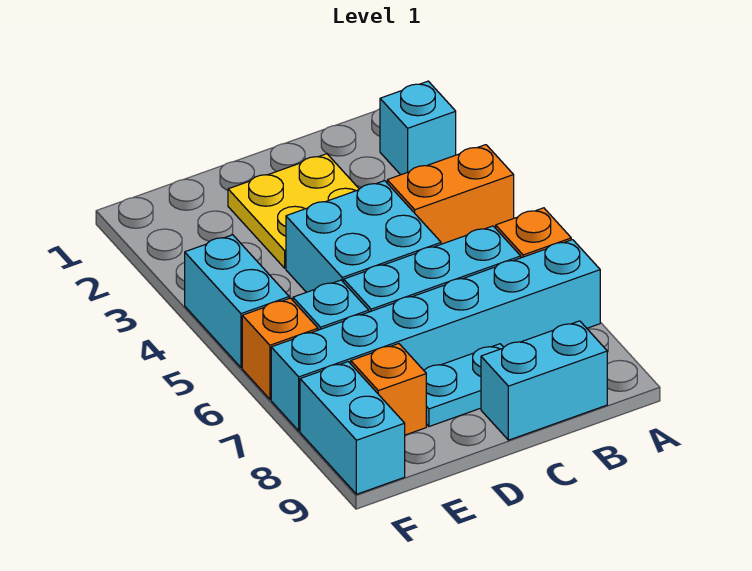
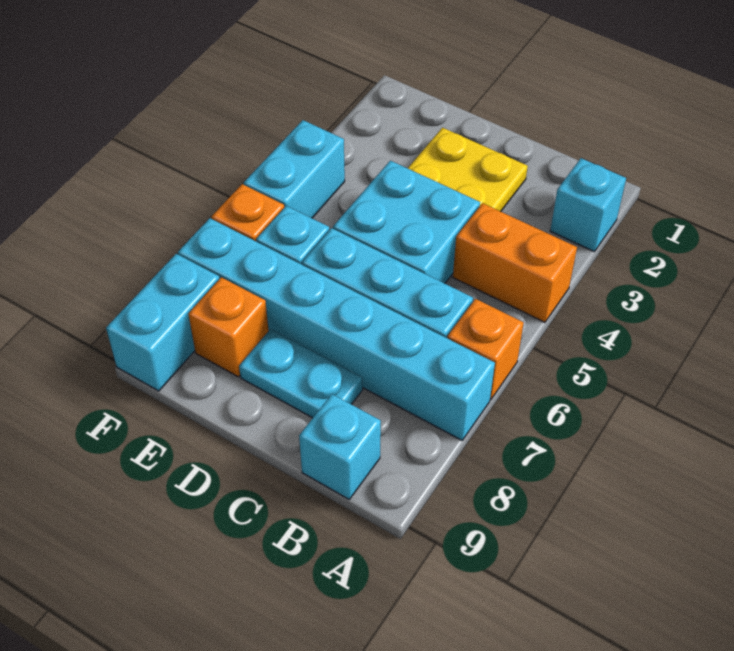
cyan 1x2 brick [481,321,607,440] -> cyan 1x1 brick [299,394,381,499]

